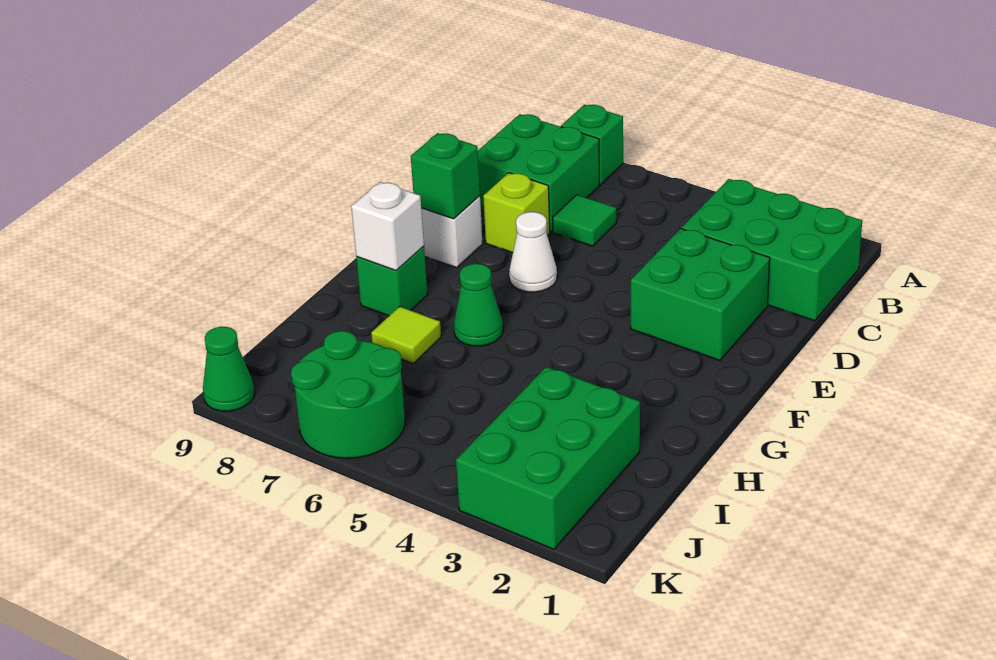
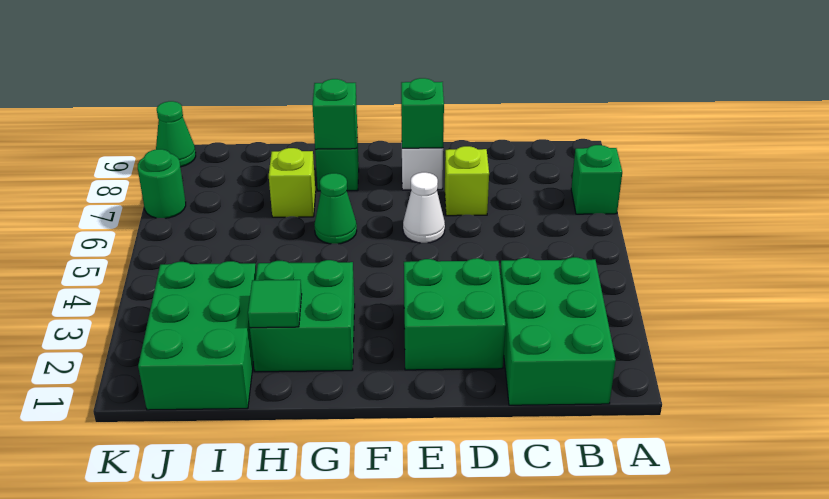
green 2x2 brick [478,114,599,232] -> green 2x2 brick moved to [250,260,355,372]
green 1x1 tile [553,195,616,246] -> green 1x1 tile moved to [248,280,302,328]
white 1x1 brick [351,182,424,270] -> green 1x1 brick [312,79,357,149]
lime 1x1 tile [371,306,441,363] -> lime 1x1 brick [269,148,316,217]
green 2x3 brick [456,367,640,549] -> green 2x3 brick turned to [138,261,256,410]
green 2x2 round brick [291,331,405,458] -> green 1x1 round brick [138,149,186,218]

